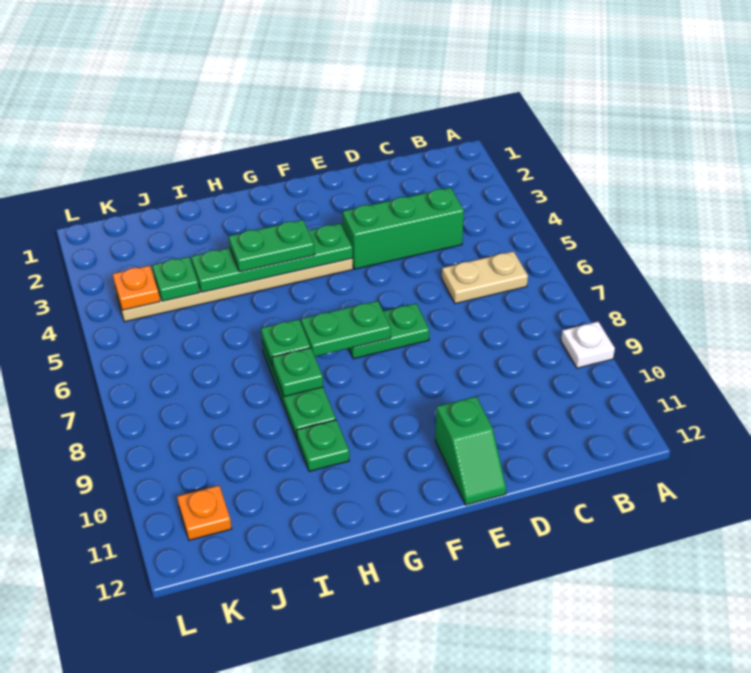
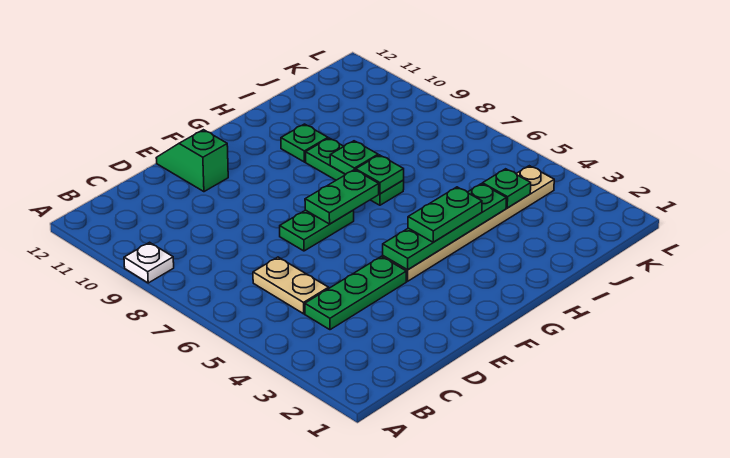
tan 1x2 plate [442,251,528,304] -> tan 1x2 plate turned to [253,257,329,314]
green 1x3 brick [343,188,464,269] -> green 1x3 plate [305,256,406,330]
orange 1x1 plate [113,266,160,310] -> none
orange 1x1 plate [177,486,232,540] -> none

